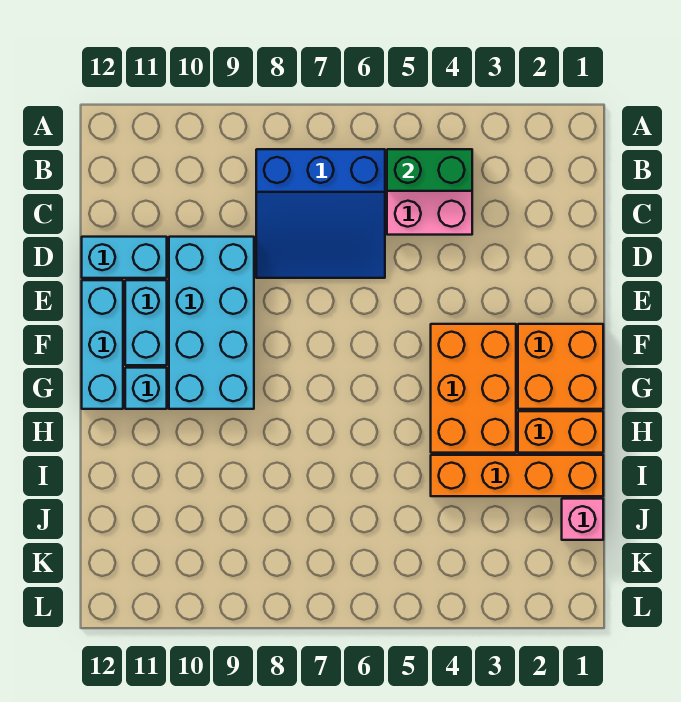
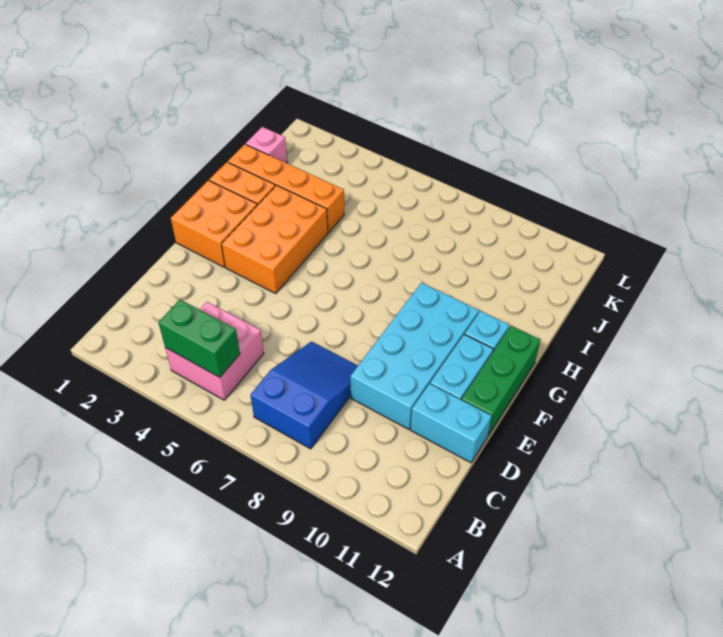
blue 3x3 slope [256,149,385,278] -> blue 2x3 slope [250,342,358,449]
cyan 1x3 brick [82,280,123,409] -> green 1x3 brick [462,326,540,436]

